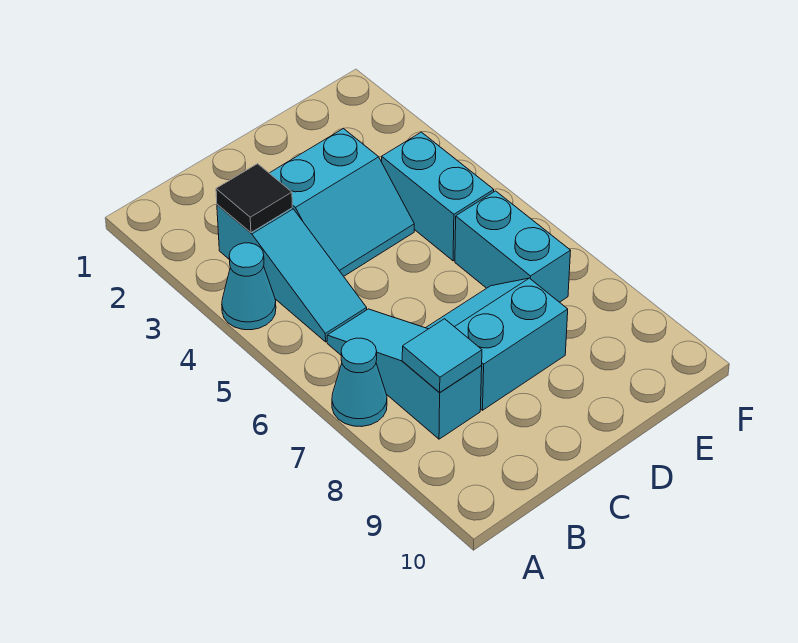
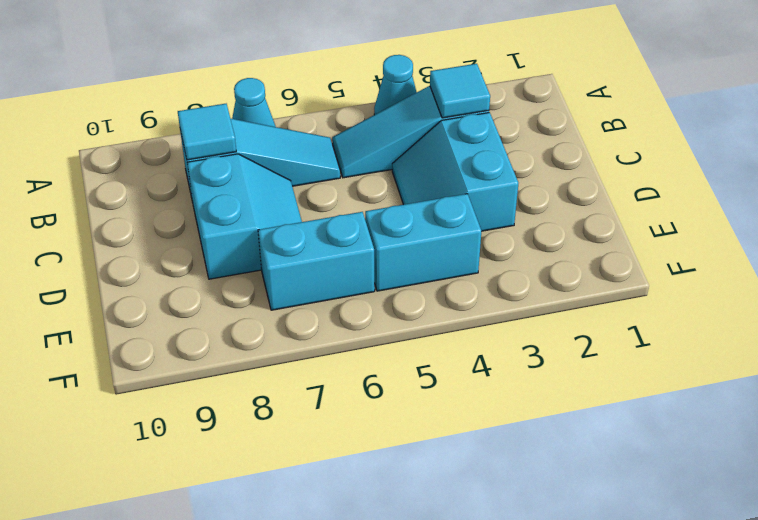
black 1x1 tile [216,164,292,233] -> cyan 1x1 tile [430,64,490,118]

